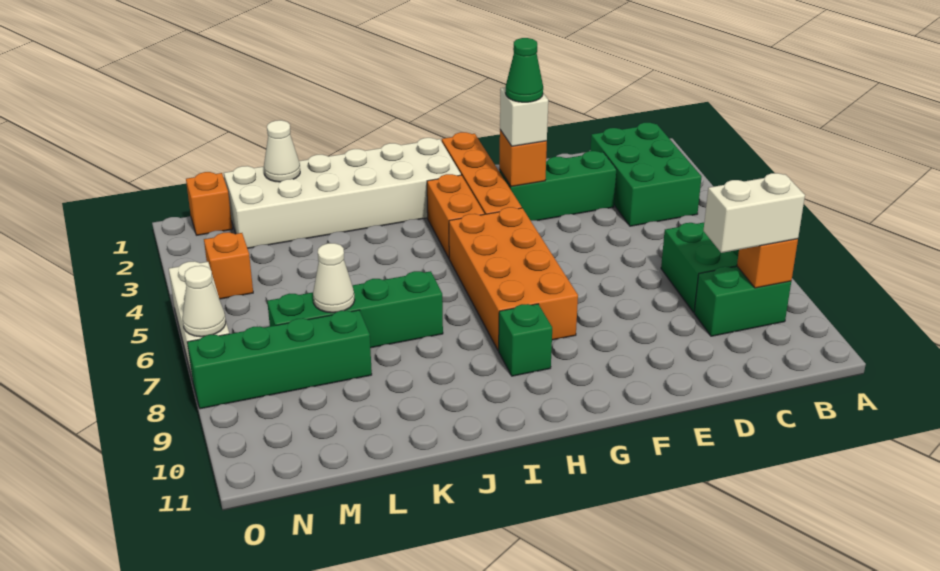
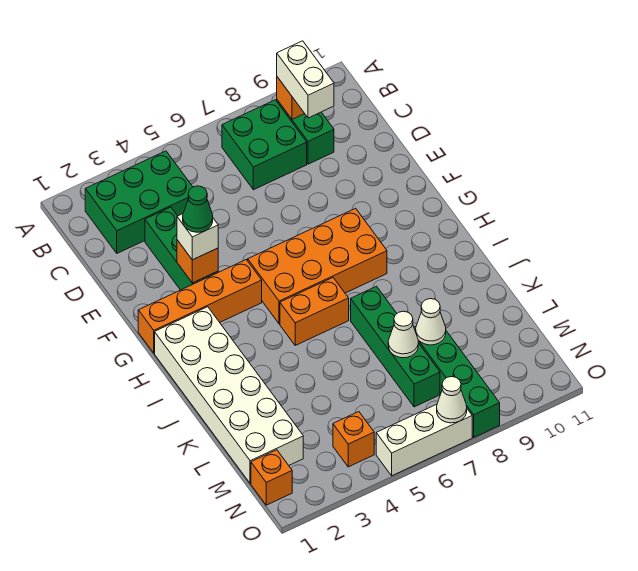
orange 1x2 brick [427,174,484,258] -> orange 1x2 brick moved to [280,278,349,345]
green 1x1 brick [499,304,552,376] -> none
white 1x1 cone [264,120,300,182] -> white 1x1 cone moved to [416,299,446,345]

